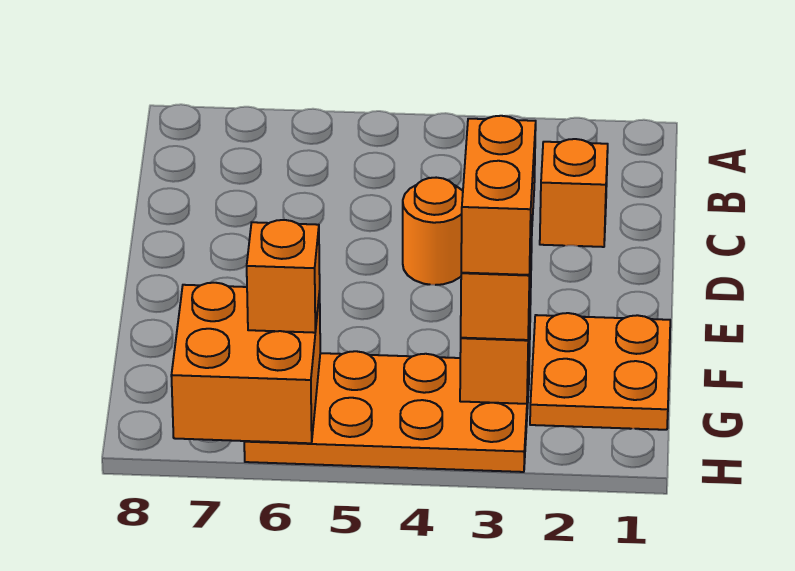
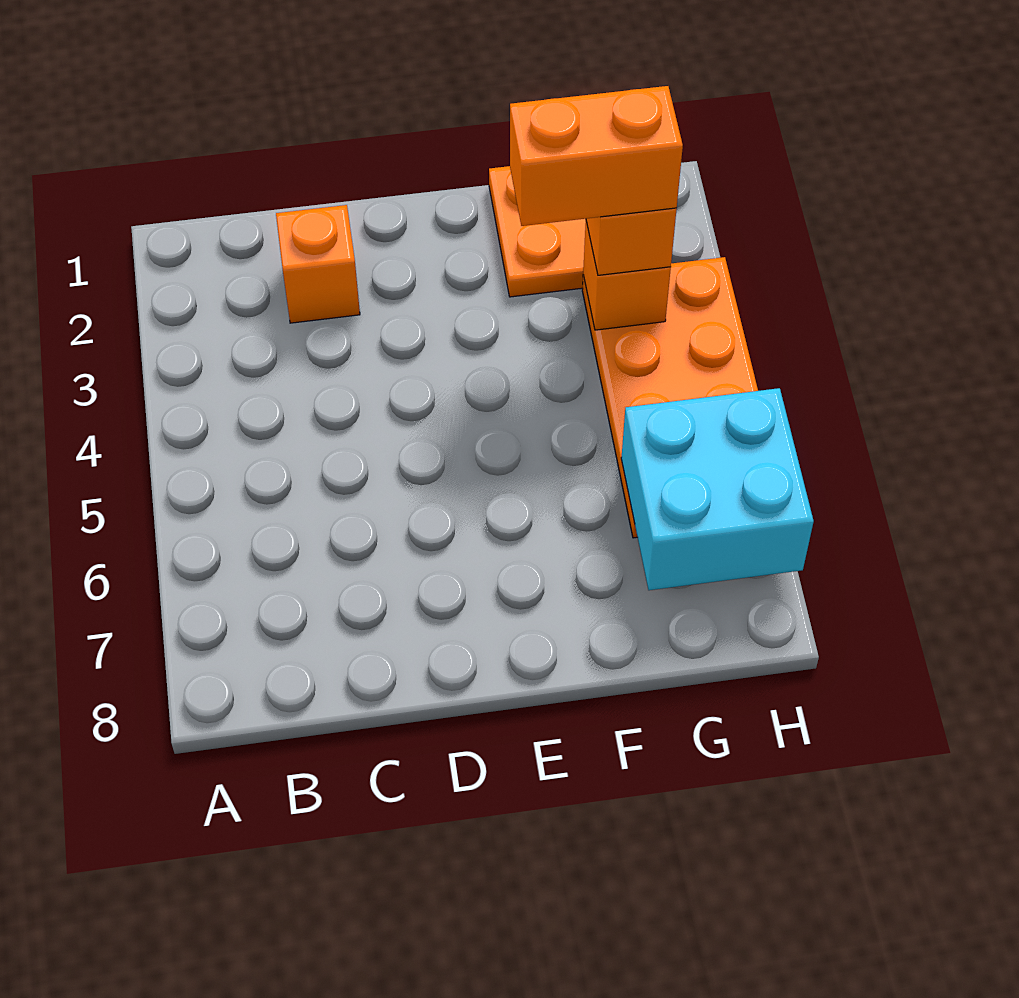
orange 1x1 round brick [403,178,463,285] -> none
orange 2x2 brick [171,283,320,443] -> cyan 2x2 brick [621,388,814,590]
orange 1x1 brick [247,220,320,333] -> none

